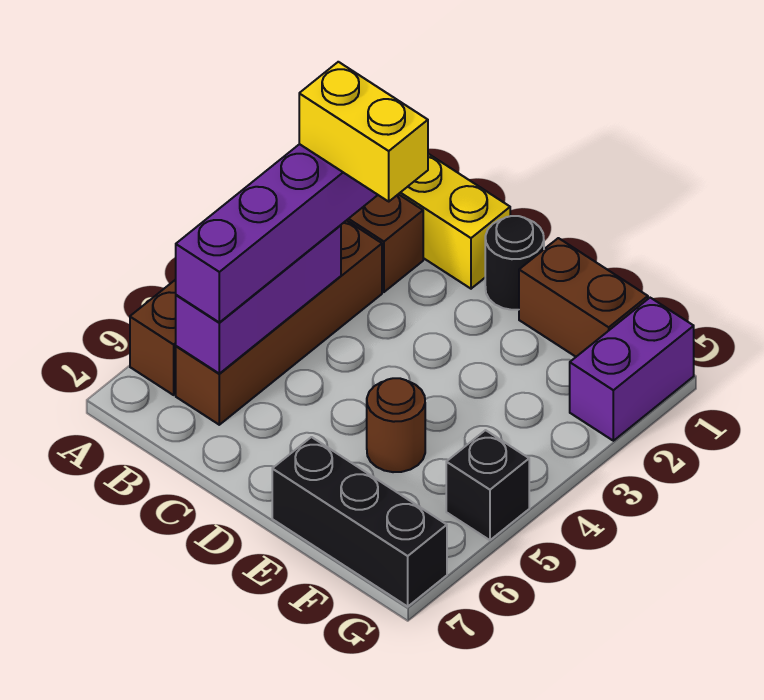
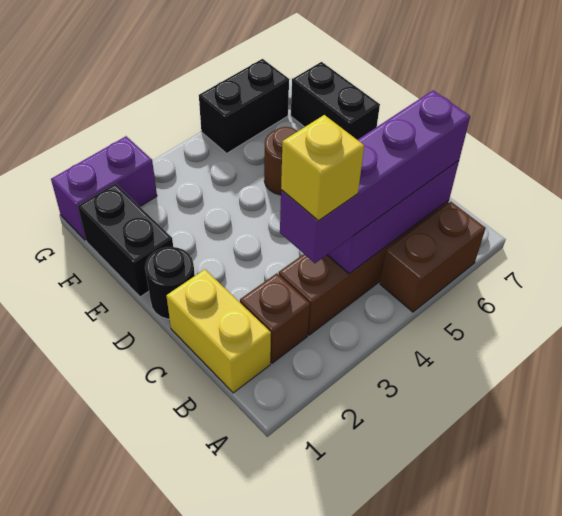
yellow 1x2 brick [299,62,428,201] -> yellow 1x1 brick [281,115,364,221]
brown 1x2 brick [519,238,648,357] -> black 1x2 brick [78,184,173,297]
black 1x3 brick [272,437,447,606] -> black 1x2 brick [291,62,380,140]
black 1x1 brick [446,430,529,540] -> black 1x2 brick [199,59,289,153]

